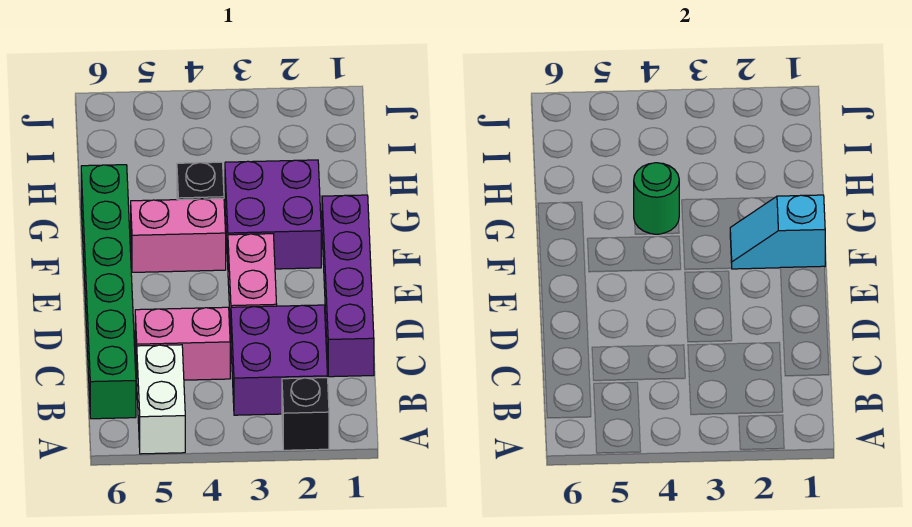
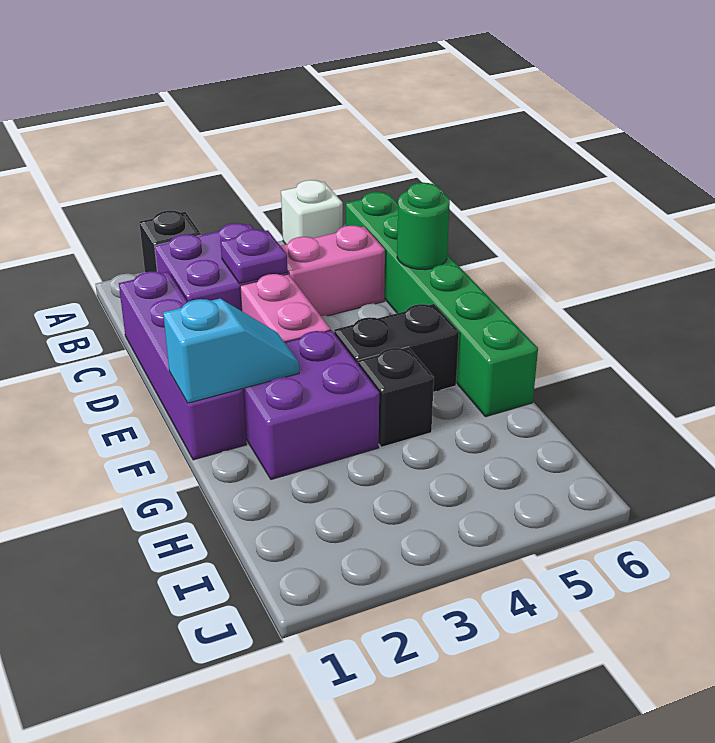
white 1x2 brick [137,345,185,454] -> white 1x1 brick [281,180,343,244]
none -> purple 1x1 plate [220,229,288,284]
pink 1x2 brick [131,199,226,272] -> black 1x2 brick [334,304,459,392]
green 1x1 round brick [634,163,679,234] -> green 1x1 round brick moved to [397,183,450,270]

